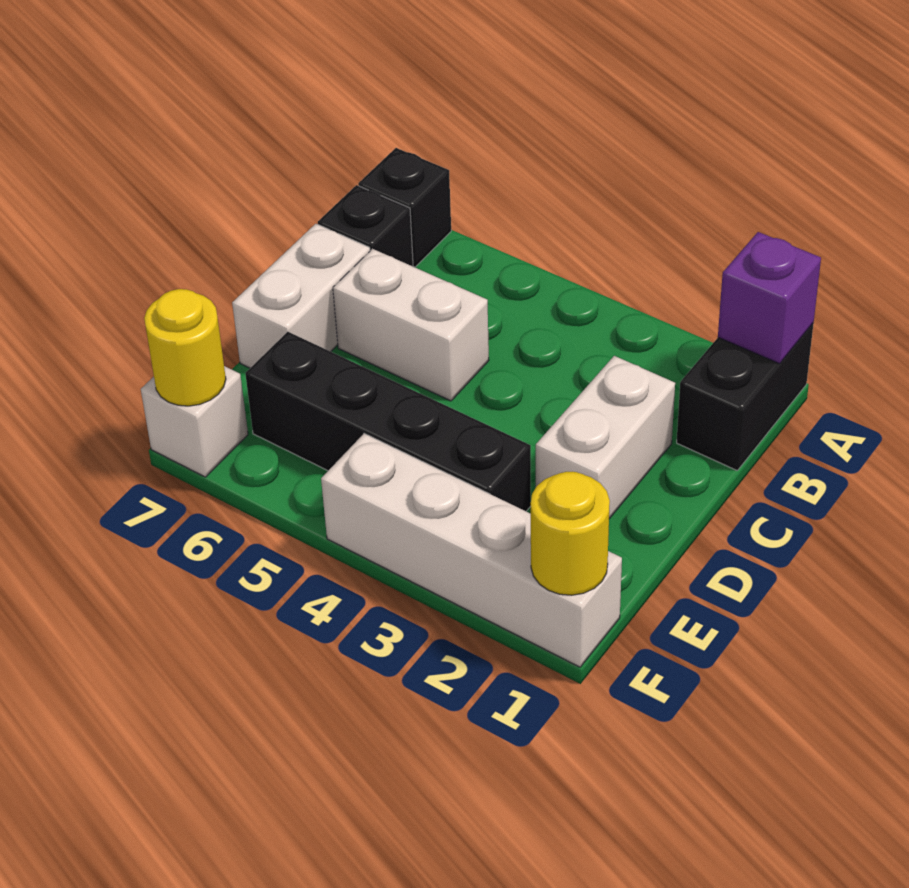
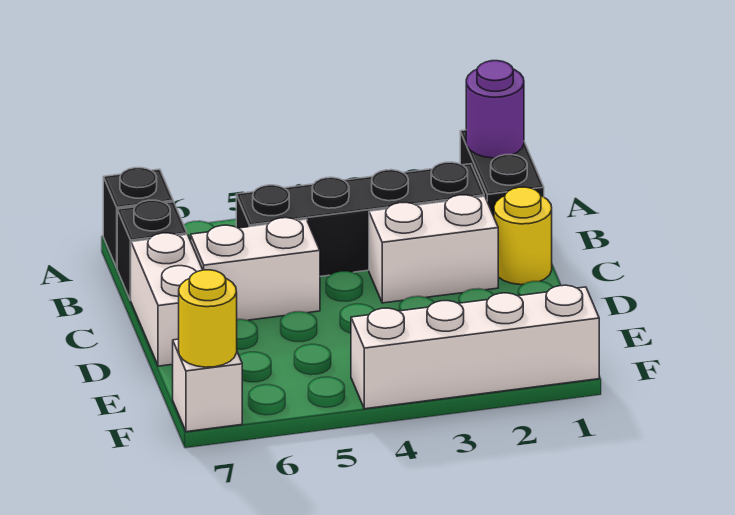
purple 1x1 brick [718,232,821,364] -> purple 1x1 round brick [466,61,524,158]
white 1x2 brick [536,356,675,519] -> white 1x2 brick turned to [369,195,498,303]
black 1x4 brick [245,332,531,511] -> black 1x4 brick moved to [236,162,484,276]
yellow 1x1 round brick [531,472,610,595] -> yellow 1x1 round brick moved to [494,187,552,285]

